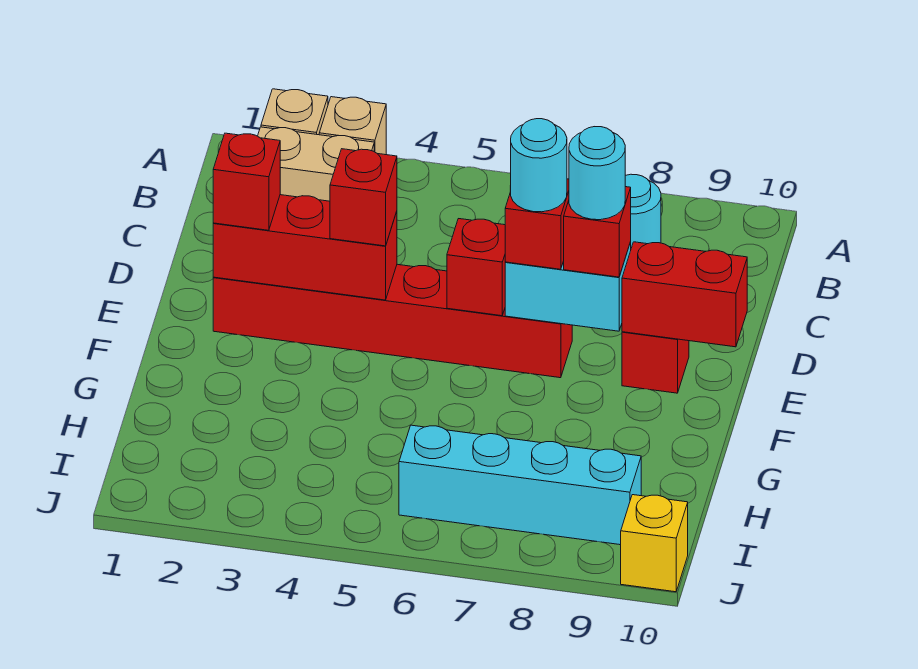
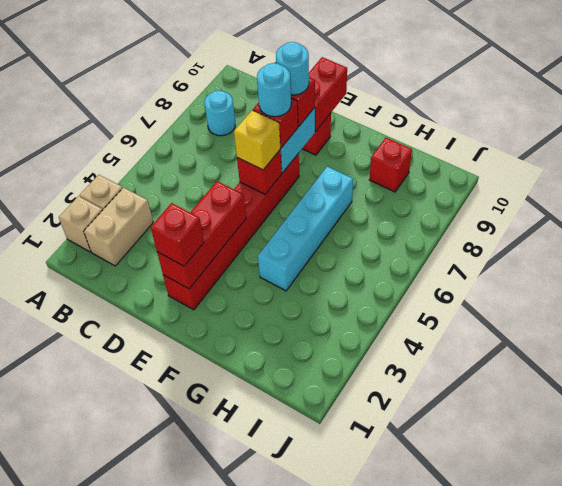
red 1x1 brick [330,149,397,246] -> red 1x1 brick moved to [370,138,412,192]
cyan 1x4 brick [399,425,641,545] -> cyan 1x4 brick moved to [258,167,353,291]
yellow 1x1 brick [621,495,688,592] -> yellow 1x1 brick moved to [234,110,280,170]

